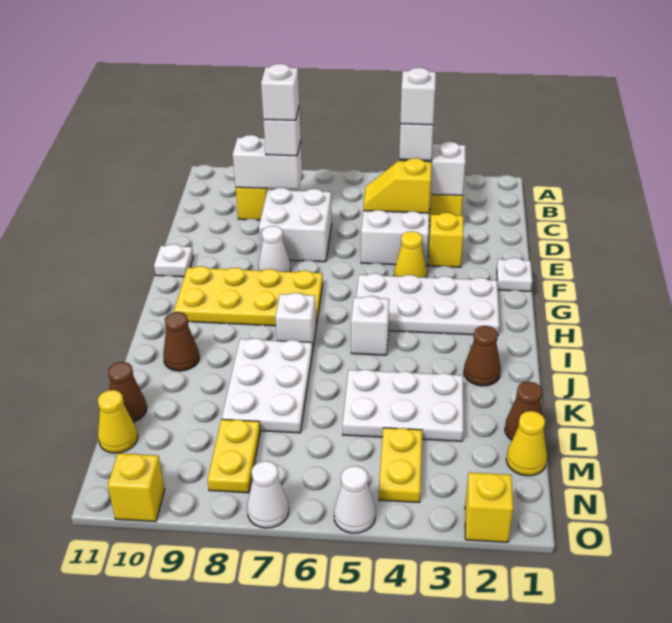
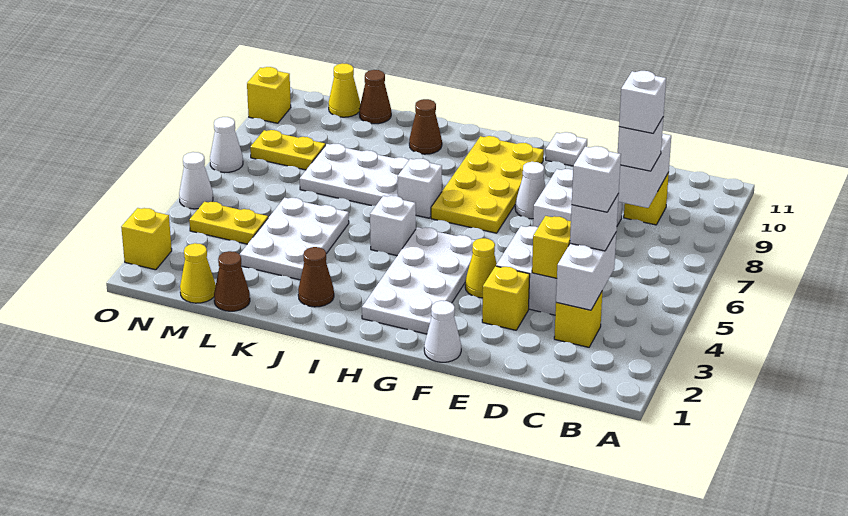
white 1x1 plate [497,258,532,291] -> white 1x1 cone [424,301,461,362]

